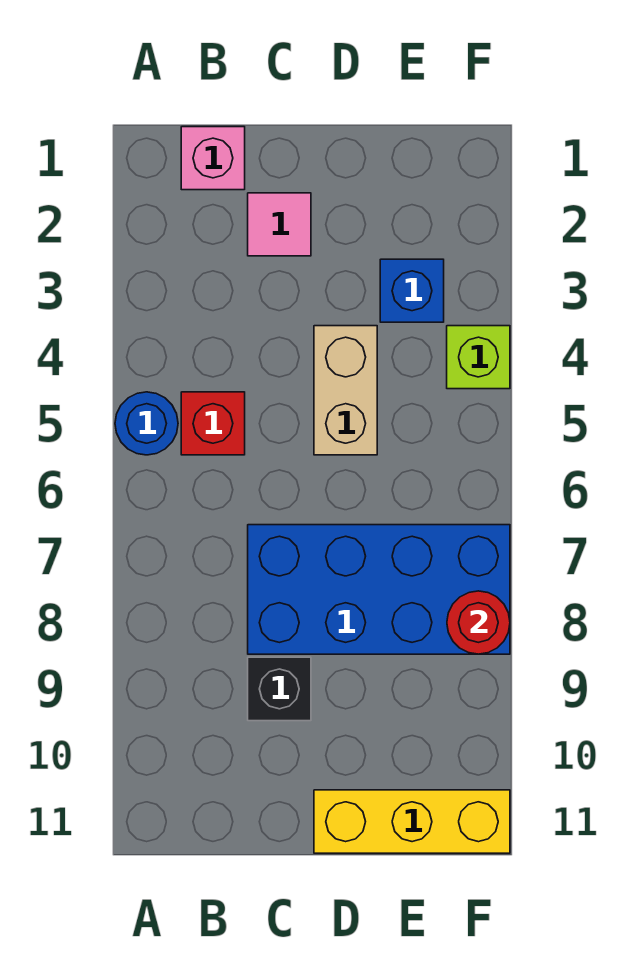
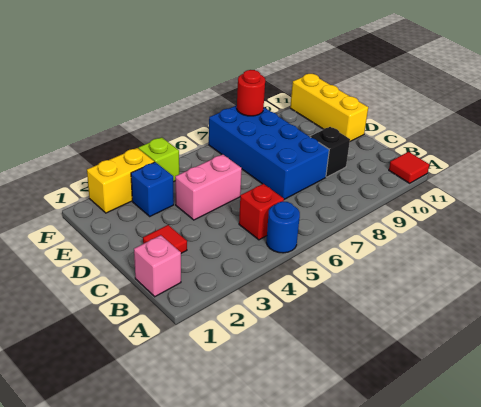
none -> red 1x1 tile [389,152,429,183]
pink 1x1 tile [248,193,311,256] -> red 1x1 tile [143,225,187,253]
tan 1x2 brick [314,326,377,455] -> pink 1x2 brick [175,154,242,220]
none -> yellow 1x2 brick [87,148,154,213]

